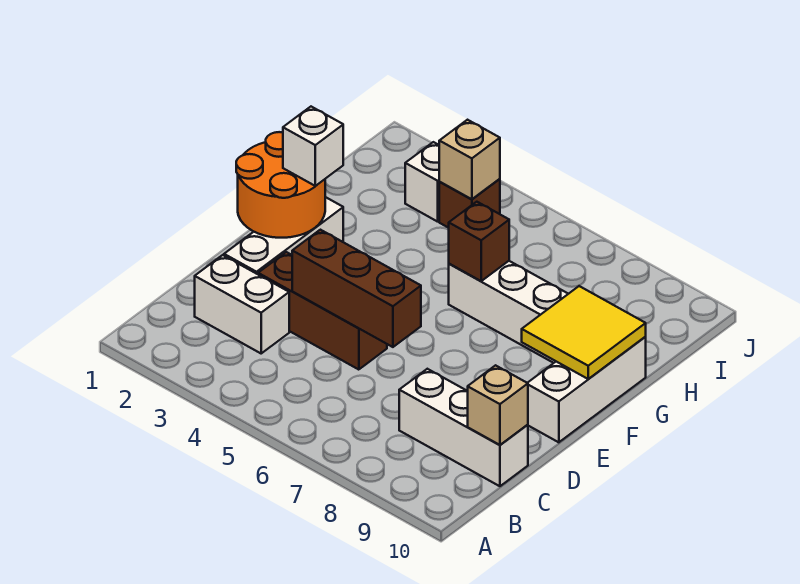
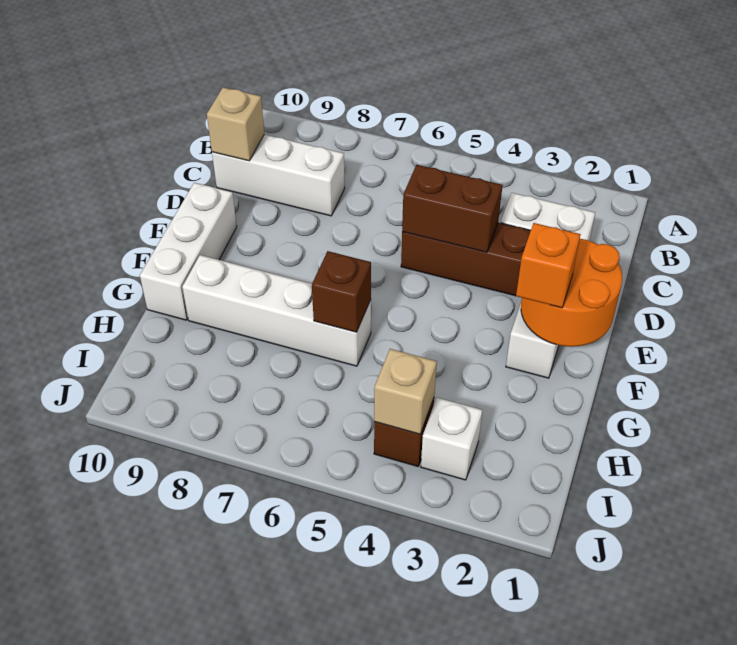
brown 1x3 brick [292,230,421,347] -> brown 1x2 brick [402,165,503,252]
white 1x1 brick [283,107,343,186] -> orange 1x1 brick [516,223,581,308]
yellow 2x2 tile [522,286,646,379] -> none

